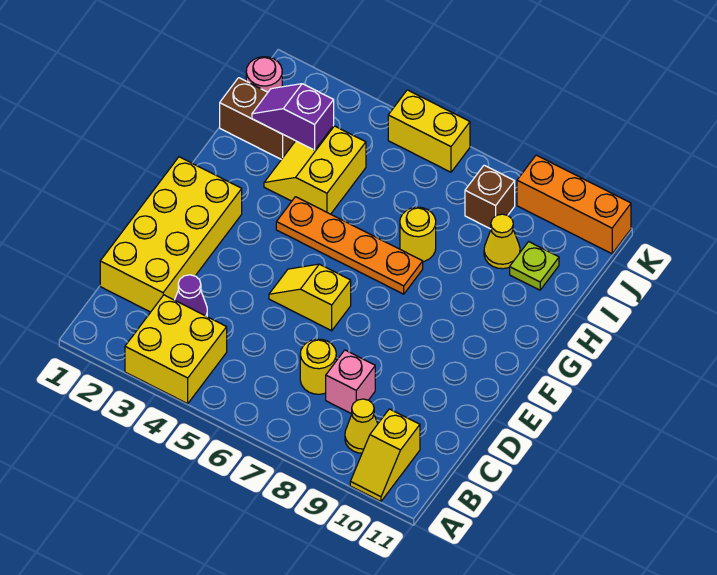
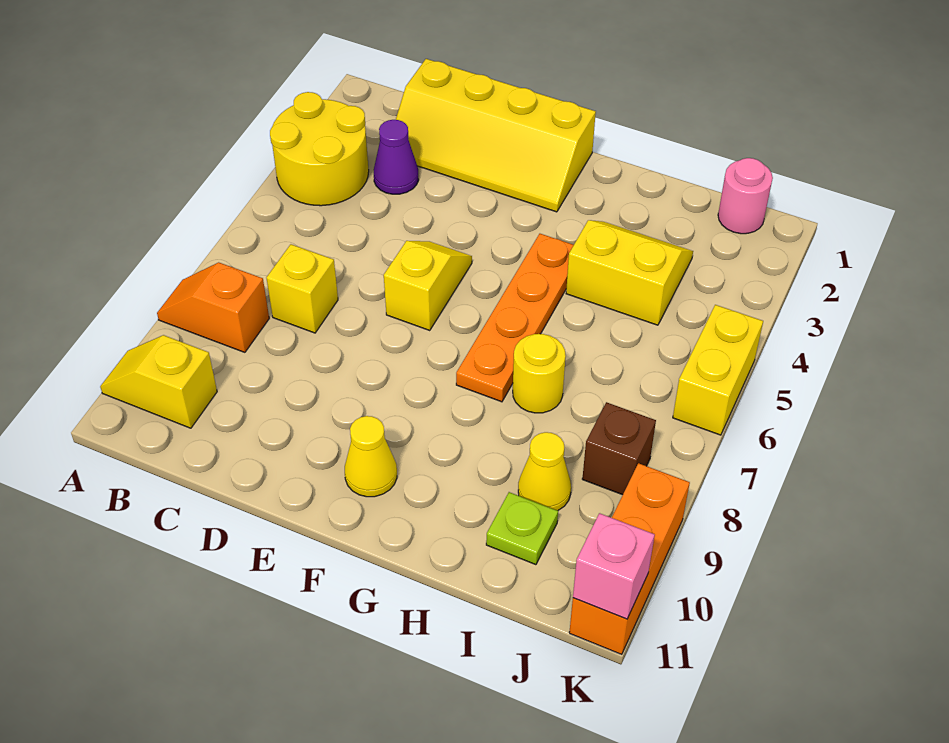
yellow 2x2 brick [125,295,227,404] -> yellow 2x2 round brick [270,92,369,206]
none -> orange 1x2 slope [157,263,269,352]
yellow 1x1 cone [345,399,378,453] -> yellow 1x1 cone moved to [345,416,397,497]
yellow 2x4 brick [100,157,242,312] -> yellow 2x4 slope [396,59,596,212]
yellow 1x1 round brick [300,339,336,394] -> yellow 1x1 brick [267,244,338,333]
pink 1x1 brick [326,350,375,414] -> pink 1x1 brick moved to [573,513,655,619]
brown 1x2 brick [220,78,295,159] -> none
purple 1x2 slope [252,84,334,150] -> none

